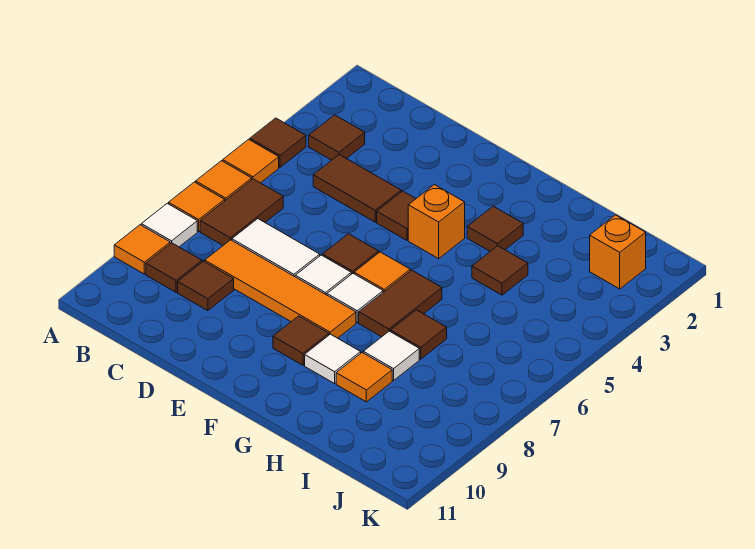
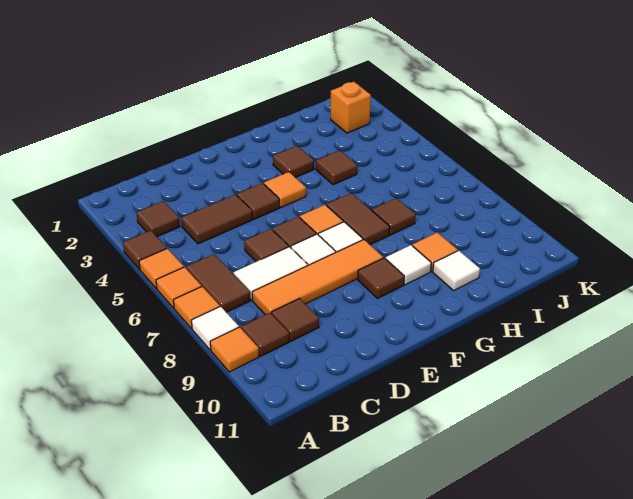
none -> brown 1x1 tile [244,229,289,262]
orange 1x1 brick [408,185,465,259] -> orange 1x1 tile [264,172,306,207]
white 1x1 tile [363,331,419,380] -> white 1x1 tile moved to [433,250,480,291]

